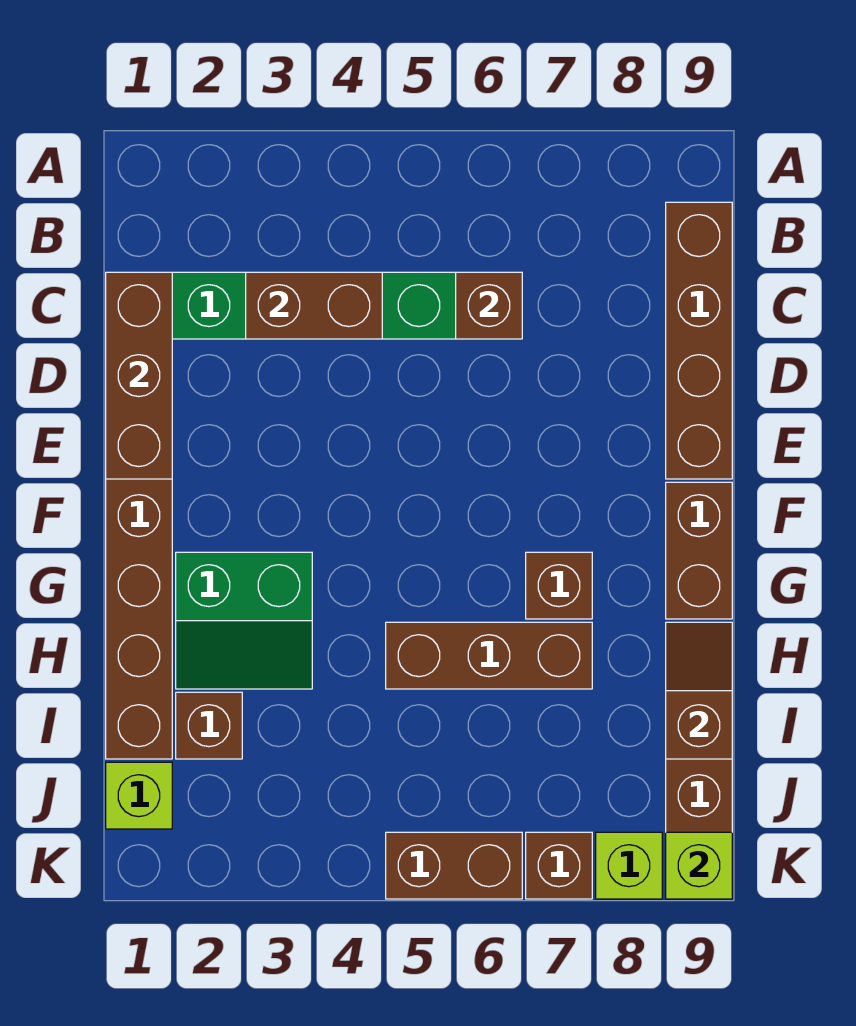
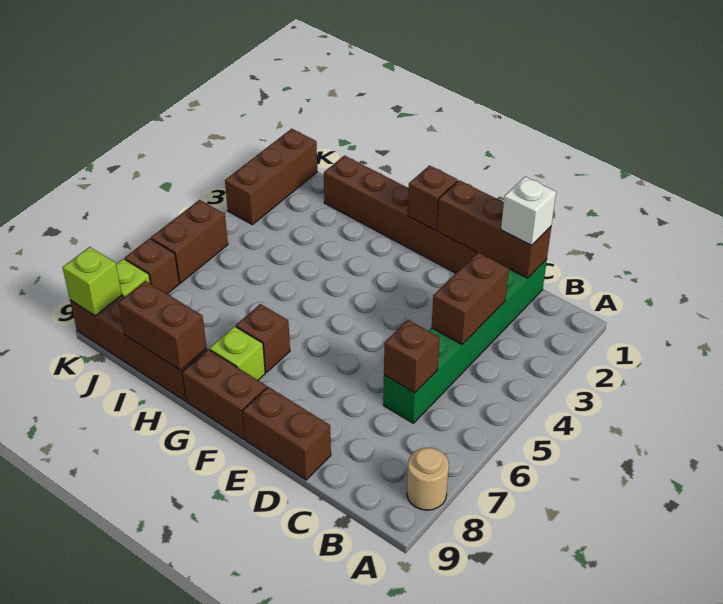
none -> tan 1x1 round brick [407,448,449,510]
brown 1x4 brick [666,202,732,479] -> brown 1x2 brick [243,387,331,480]
none -> white 1x1 brick [501,177,556,245]
green 2x2 slope [176,552,312,689] -> none
brown 1x3 brick [386,622,592,689] -> brown 1x3 brick moved to [225,129,317,225]
brown 1x2 slope [666,622,732,759] -> brown 1x2 brick [118,281,207,370]
brown 1x1 brick [176,692,242,759] -> brown 1x1 brick moved to [408,166,458,230]
lime 1x1 brick [106,762,172,829] -> lime 1x1 brick moved to [209,326,265,380]

